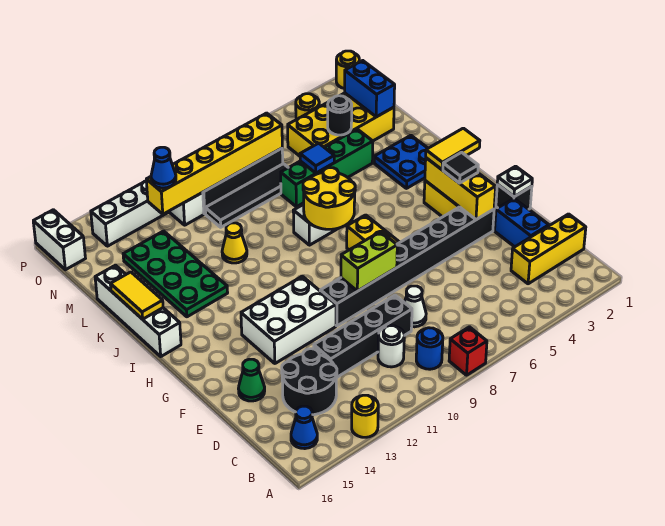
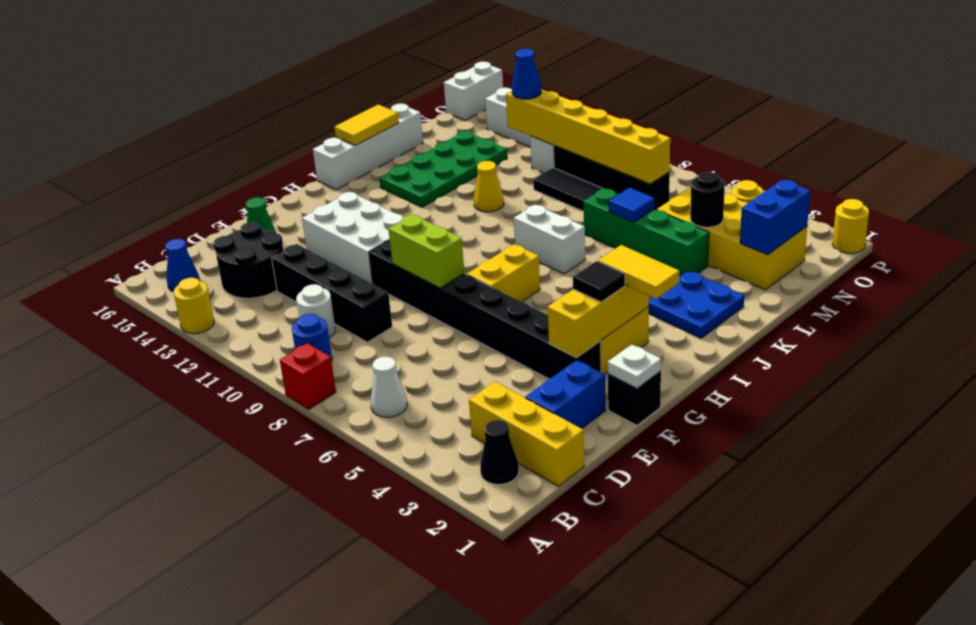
none -> black 1x1 cone [480,420,519,484]
white 1x1 cone [404,286,426,327] -> white 1x1 cone moved to [371,357,407,417]
yellow 2x2 round brick [303,168,355,229] -> none

